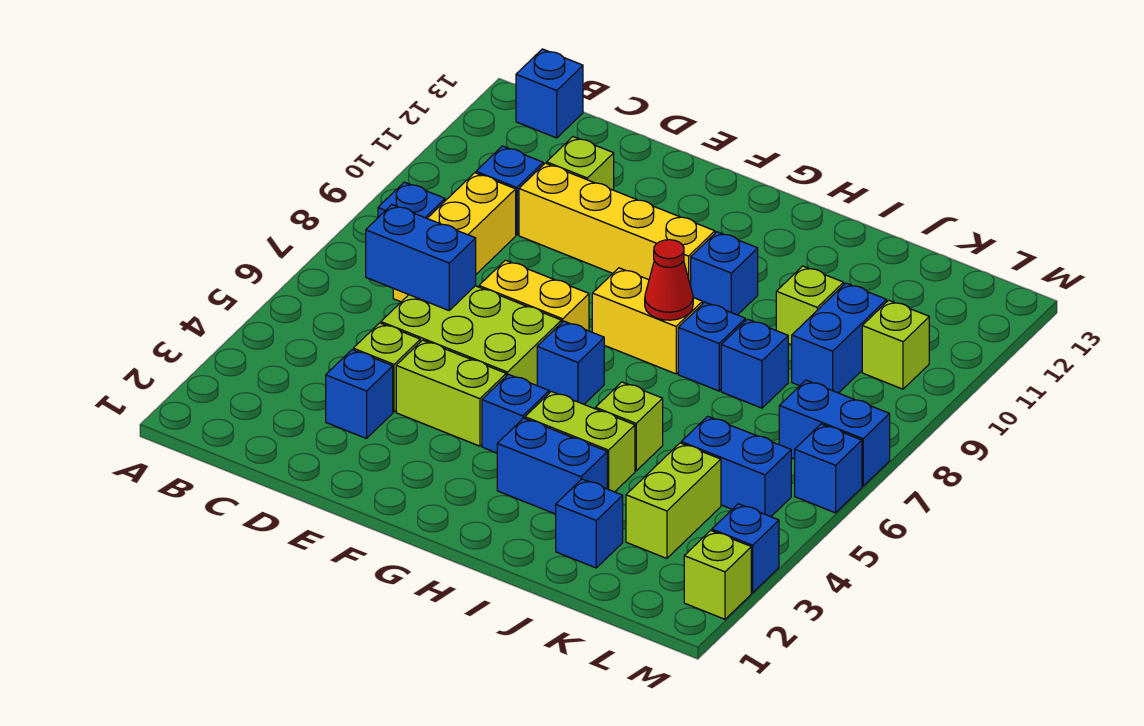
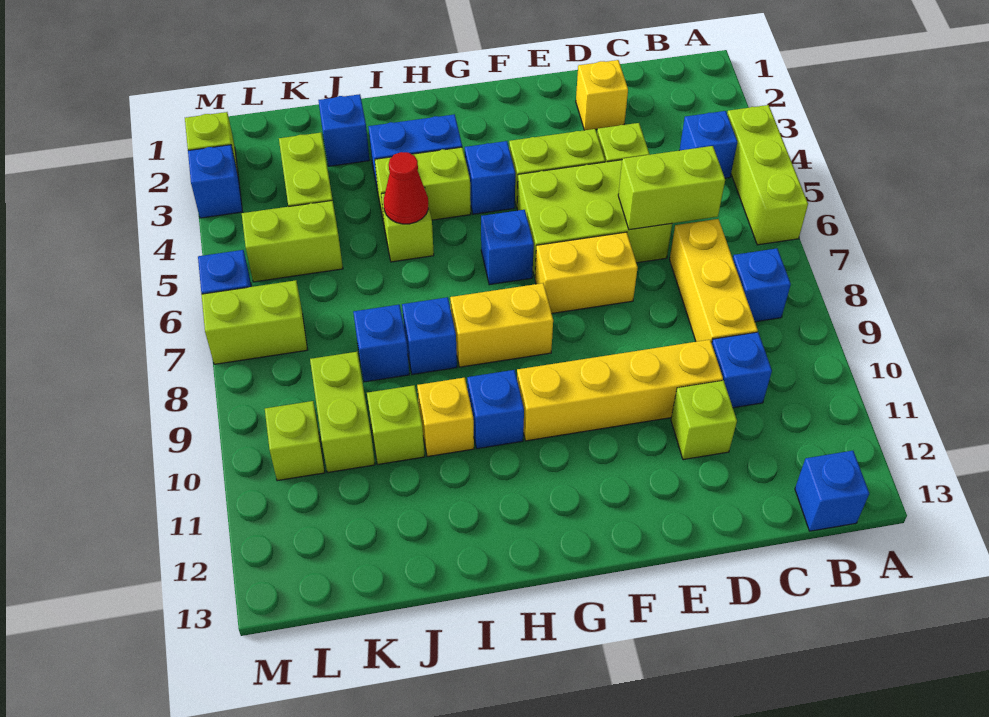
none -> lime 1x3 brick [727,105,808,245]
blue 1x2 brick [366,205,476,310] -> lime 1x2 brick [618,146,725,230]
none -> yellow 1x1 brick [576,60,628,130]
blue 1x1 brick [326,350,393,439] -> blue 1x1 brick moved to [680,111,737,178]
red 1x1 cone [645,240,693,320] -> red 1x1 cone moved to [384,152,428,224]
none -> yellow 1x1 brick [417,378,474,457]
blue 1x2 brick [681,416,791,517] -> lime 1x2 brick [242,200,343,282]
blue 1x2 brick [792,283,887,393] -> lime 1x2 brick [310,352,375,472]
blue 1x2 brick [779,380,890,486] -> lime 1x2 brick [201,280,307,364]

